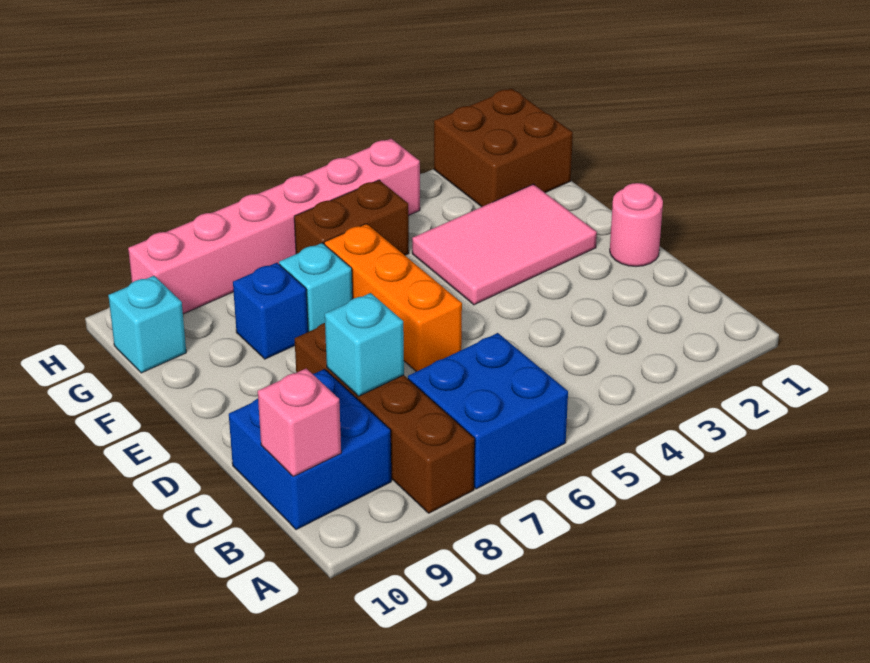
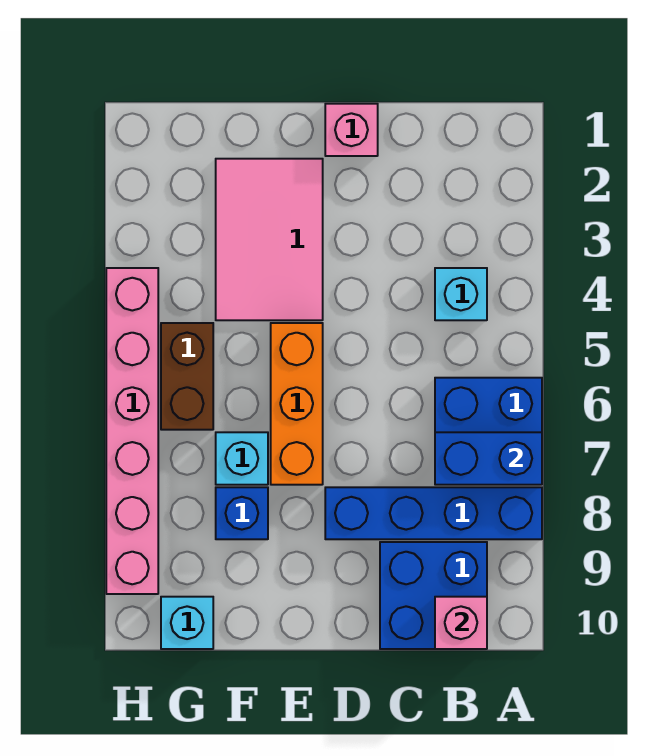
none -> blue 1x2 brick [435,432,542,485]
brown 1x4 brick [295,323,475,513] -> blue 1x4 brick [325,487,542,539]
cyan 1x1 brick [325,293,404,396] -> cyan 1x1 brick moved to [435,268,487,320]
pink 1x1 round brick [610,183,663,267] -> pink 1x1 brick [325,104,378,156]
orange 1x3 brick [324,224,462,372] -> orange 1x3 brick turned to [271,323,323,485]
brown 2x2 brick [434,88,573,207] -> none

